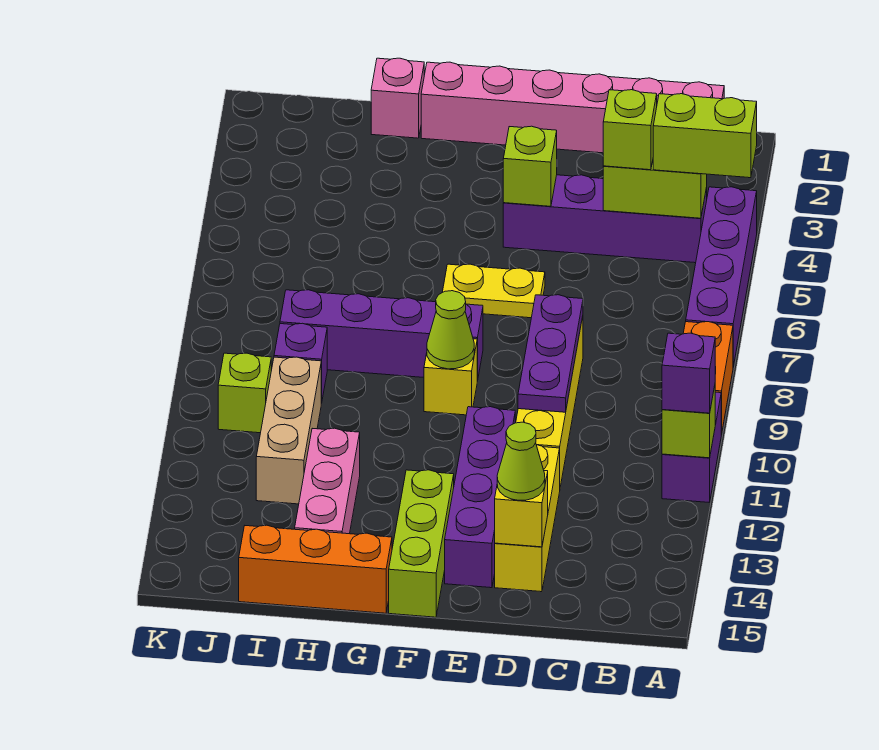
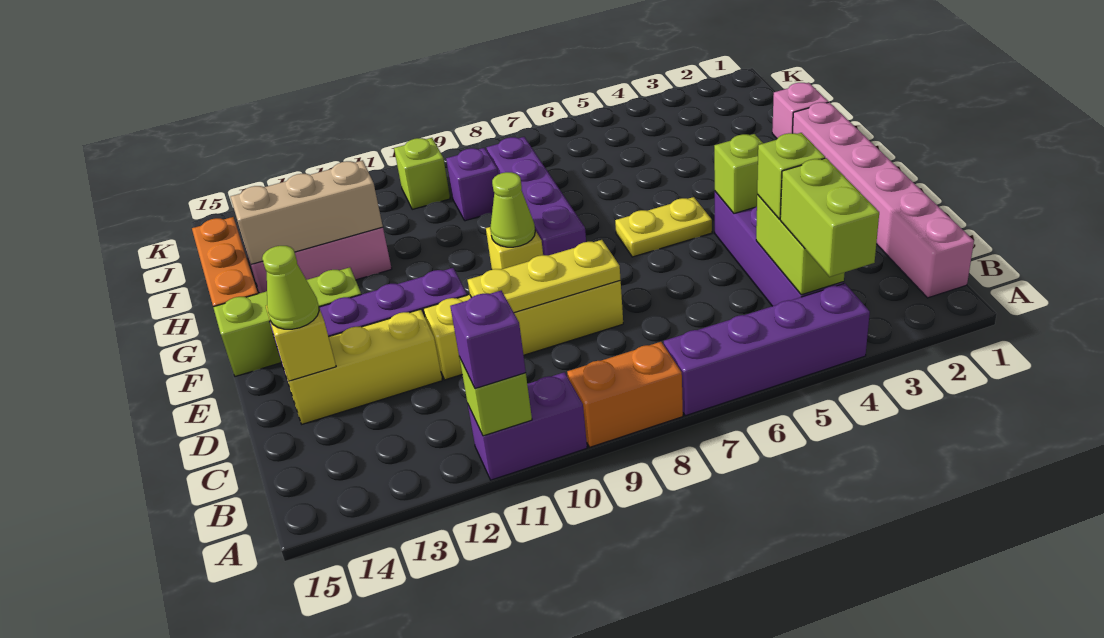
purple 1x3 plate [518,295,583,412] -> yellow 1x3 plate [468,240,621,313]
yellow 1x2 plate [443,264,545,318] -> yellow 1x2 plate turned to [615,197,712,257]
tan 1x3 brick [256,357,321,504] -> tan 1x3 brick moved to [231,160,383,264]

